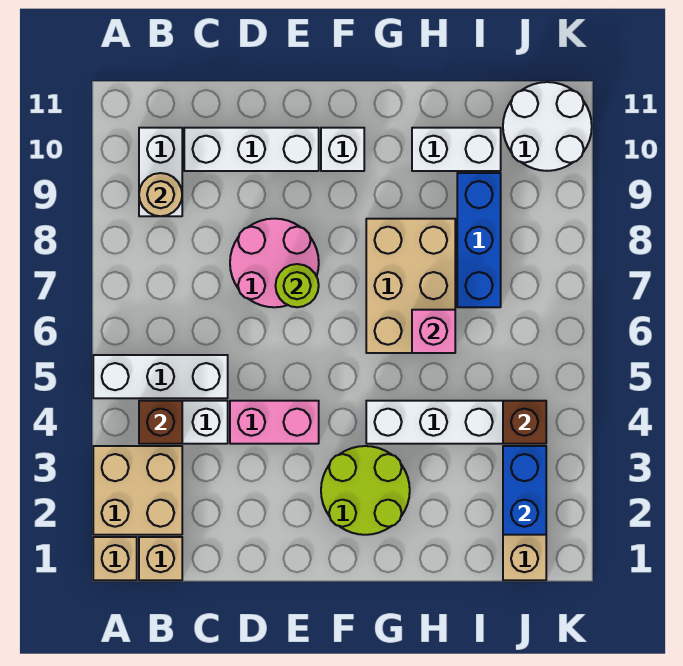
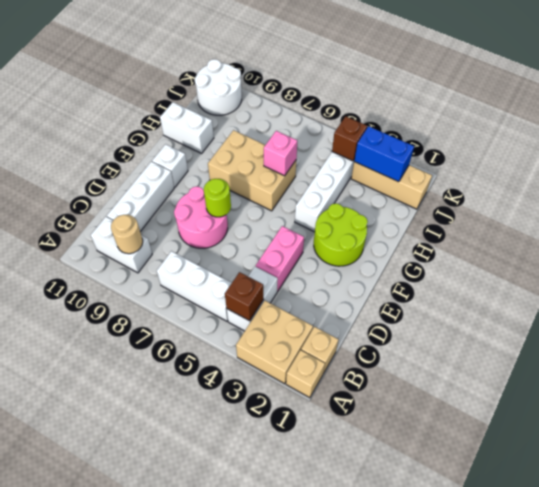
white 1x3 brick [93,355,228,398] -> white 1x3 brick turned to [157,251,232,321]
white 1x2 brick [412,128,501,171] -> white 1x2 brick turned to [160,102,214,153]
blue 1x3 brick [457,173,501,307] -> none

